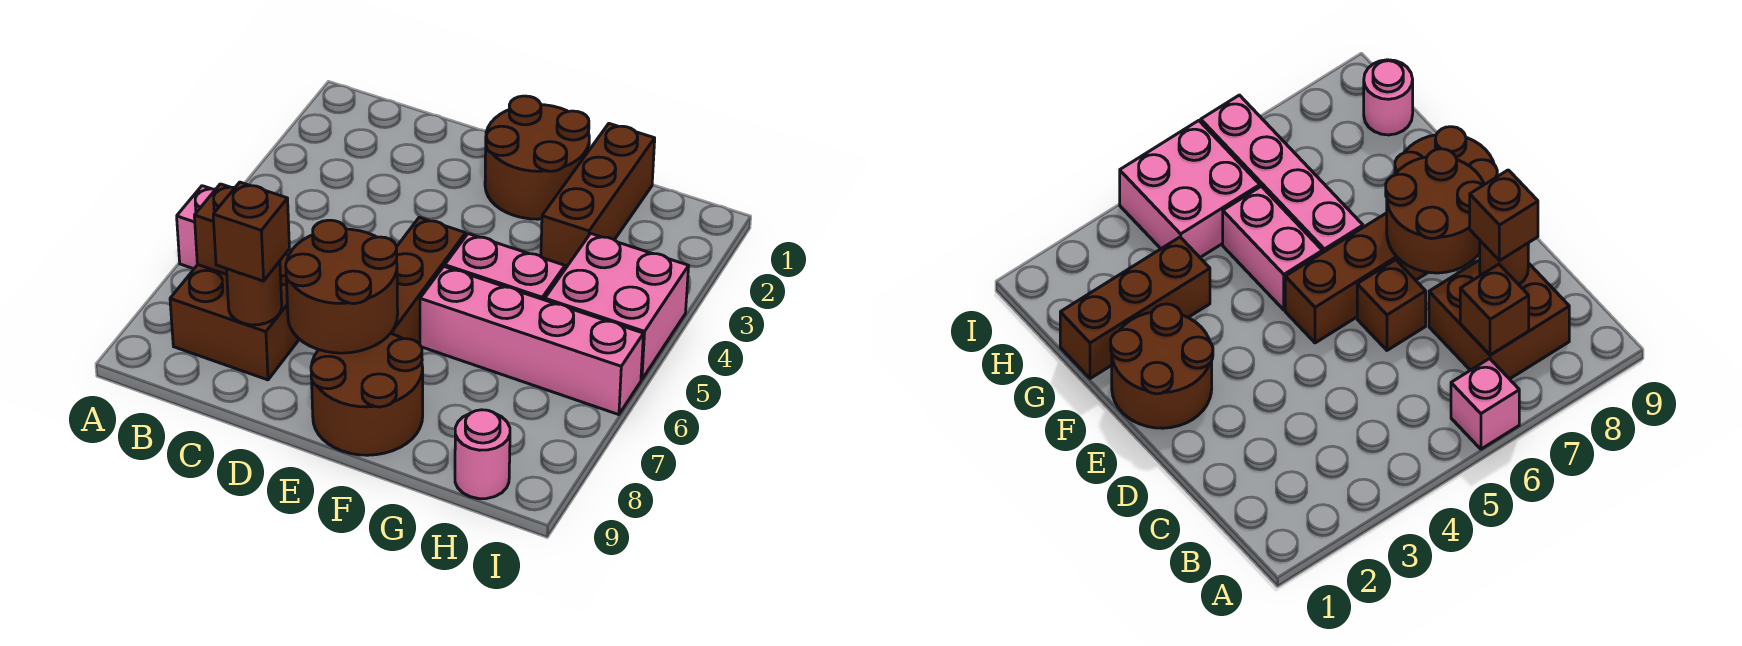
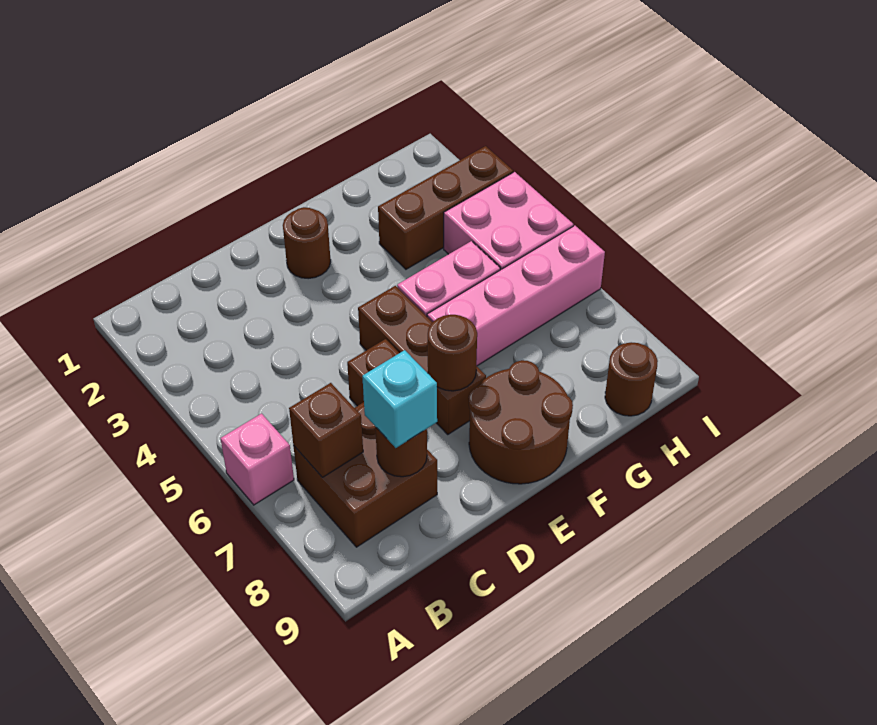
brown 1x1 brick [213,182,289,281] -> cyan 1x1 brick [362,350,437,448]
brown 2x2 round brick [286,220,398,353] -> brown 1x1 round brick [428,315,477,391]
brown 2x2 round brick [485,96,589,219] -> brown 1x1 round brick [283,207,331,279]
brown 1x3 brick [541,124,655,269] -> brown 1x3 brick turned to [378,146,513,269]
pink 1x1 round brick [455,410,510,499] -> brown 1x1 round brick [605,343,658,416]

